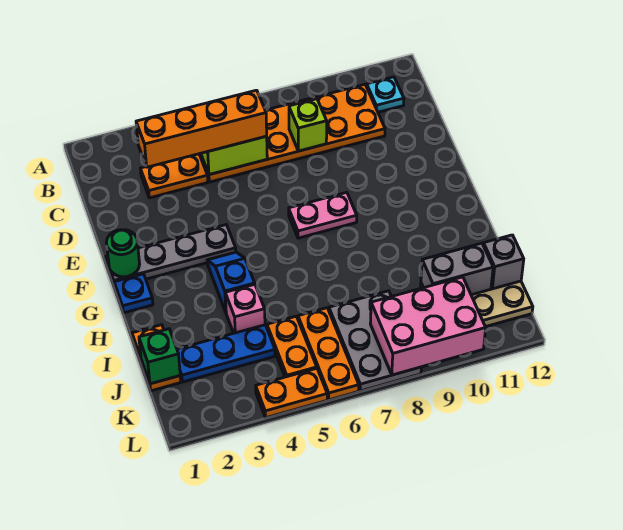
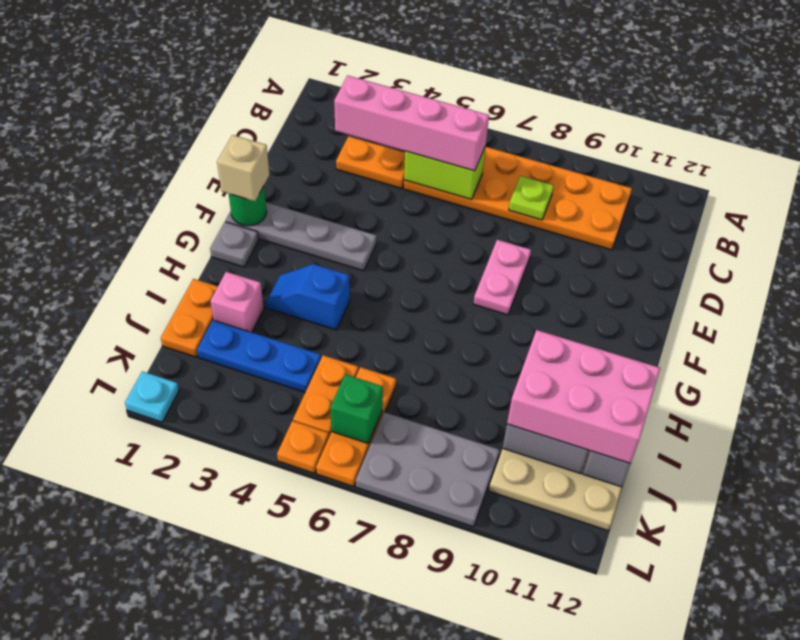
cyan 1x1 plate [367,77,404,112] -> cyan 1x1 plate moved to [125,371,179,422]
orange 1x4 brick [136,90,267,167] -> pink 1x4 brick [334,76,489,171]
lime 1x1 brick [289,99,327,151] -> lime 1x1 plate [509,176,554,220]
none -> tan 1x1 brick [217,135,269,201]
pink 1x2 plate [289,193,357,238] -> pink 1x2 plate turned to [474,240,531,315]
blue 1x1 plate [114,274,153,313] -> grey 1x1 plate [210,222,259,267]
blue 1x2 slope [207,252,255,312] -> blue 1x2 slope turned to [266,264,350,330]
pink 1x1 brick [225,284,265,333] -> pink 1x1 brick moved to [210,272,264,332]
green 1x1 brick [139,329,180,384] -> green 1x1 brick moved to [330,374,383,444]
grey 2x3 plate [329,291,421,391] -> grey 2x3 plate turned to [356,412,500,527]
pink 2x3 brick [370,277,486,375] -> pink 2x3 brick moved to [507,330,660,464]
orange 1x2 plate [256,368,327,418] -> orange 1x1 plate [277,421,329,473]

